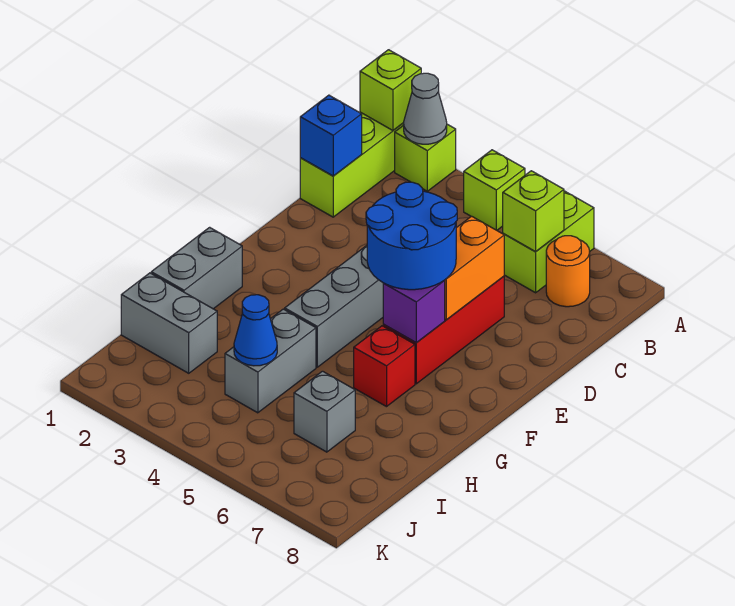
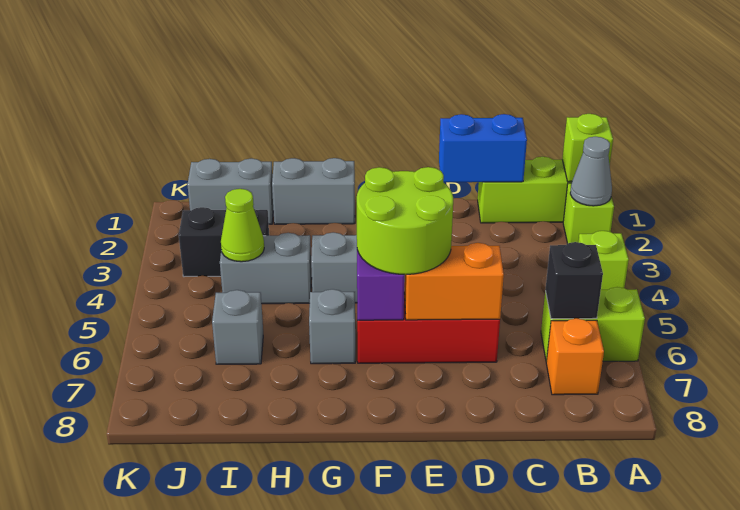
lime 1x1 brick [503,171,564,252] -> black 1x1 brick [545,242,603,319]
orange 1x1 round brick [546,236,590,307] -> orange 1x1 brick [546,318,604,395]
blue 1x1 brick [300,95,362,176] -> blue 1x2 brick [439,114,527,182]
blue 2x2 round brick [366,182,457,290] -> lime 2x2 round brick [357,167,453,275]
red 1x1 brick [354,326,415,407] -> grey 1x1 brick [309,289,355,364]
grey 1x2 brick [121,273,217,373] -> grey 1x2 brick turned to [187,158,273,224]
none -> black 1x2 brick [179,207,269,277]
blue 1x1 cone [234,295,277,366] -> lime 1x1 cone [221,189,264,262]

